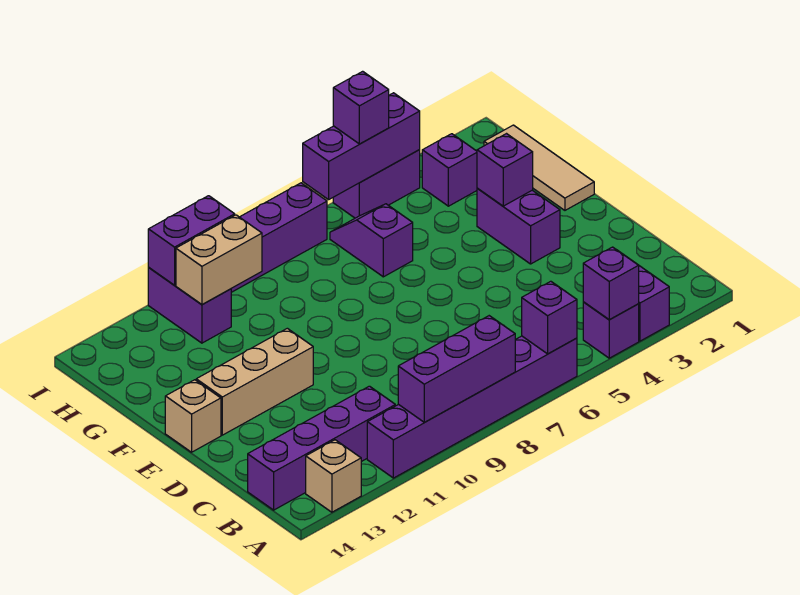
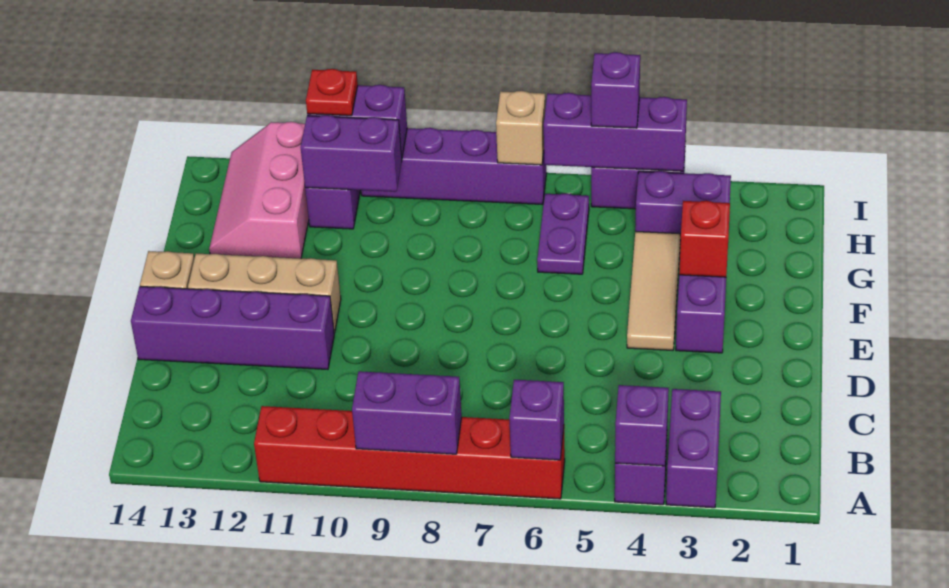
purple 1x6 brick [367,336,577,478] -> red 1x6 brick [254,406,565,499]
purple 1x3 brick [398,316,515,422] -> purple 1x2 brick [352,371,462,454]
tan 1x1 brick [306,440,361,512] -> tan 1x1 brick moved to [496,91,545,165]
purple 1x4 brick [248,386,395,510] -> purple 1x4 brick moved to [131,286,334,369]
tan 1x3 tile [484,125,594,210] -> tan 1x3 tile moved to [627,231,680,350]
purple 1x1 brick [477,134,533,206] -> red 1x1 brick [679,201,730,277]
purple 1x2 slope [330,204,413,277] -> purple 1x2 plate [537,193,589,274]
none -> pink 2x3 slope [209,122,309,259]
purple 1x1 brick [422,134,477,206] -> purple 1x2 brick [635,171,731,243]
tan 1x2 brick [176,215,262,305] -> purple 1x2 brick [301,115,402,192]
none -> red 1x1 plate [306,69,358,116]

